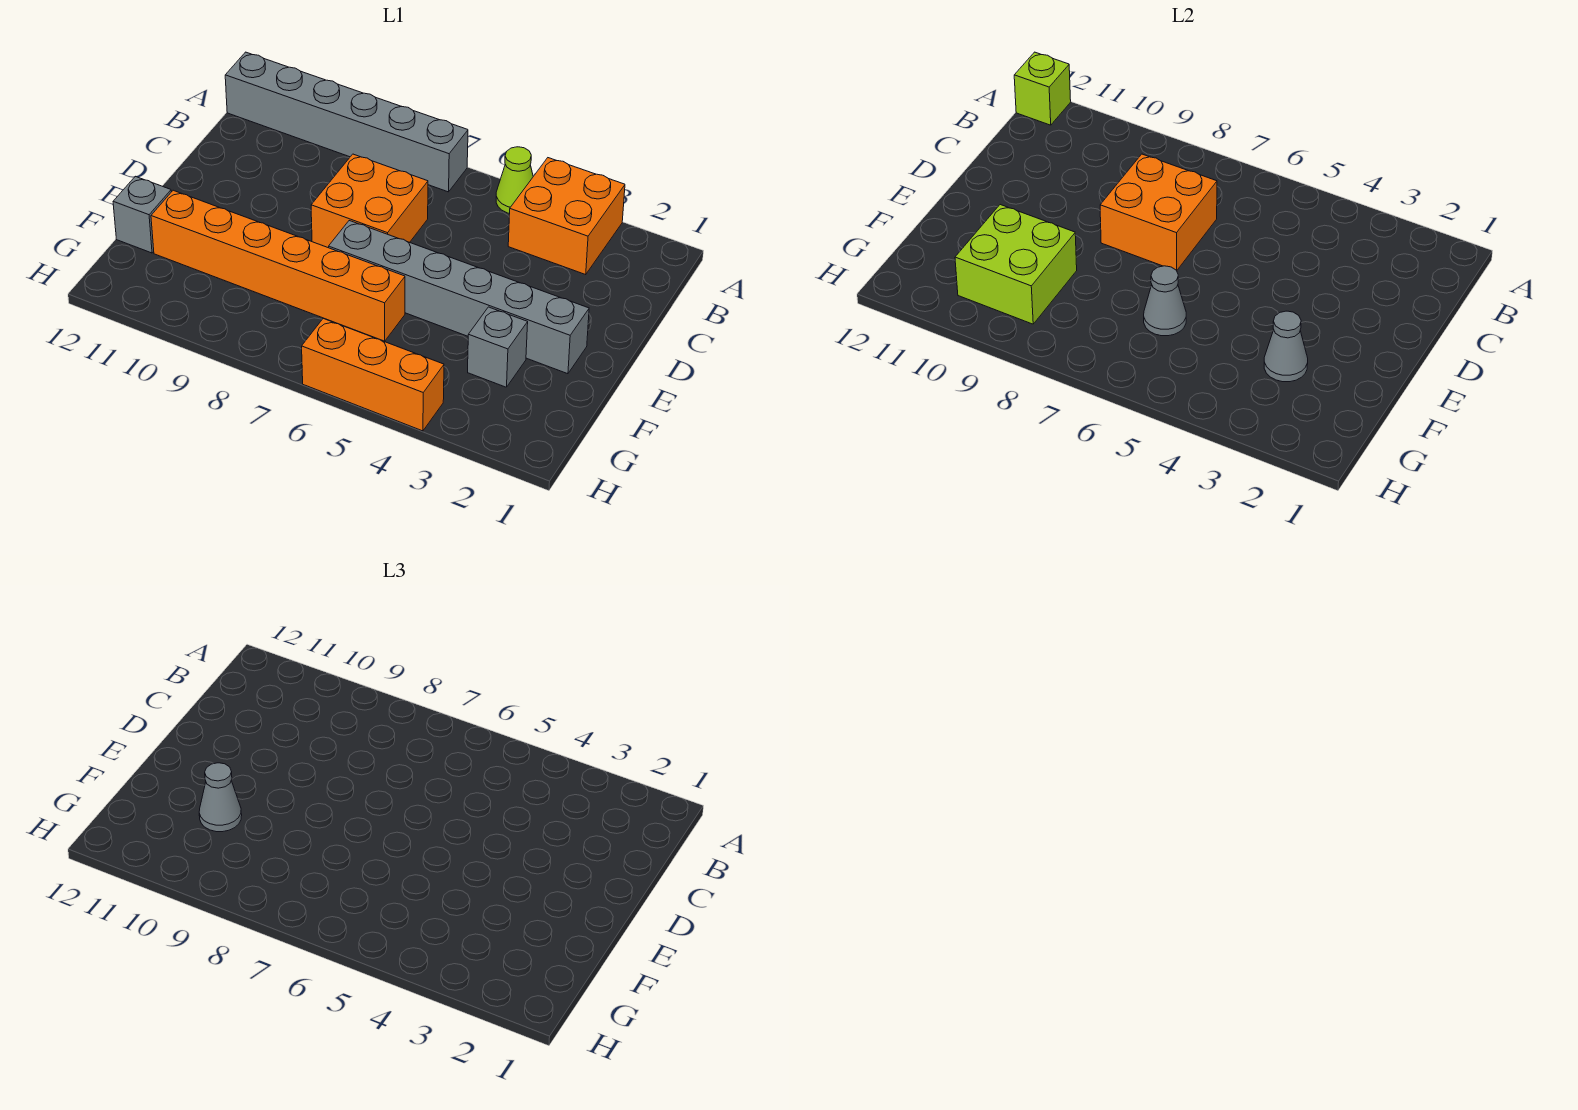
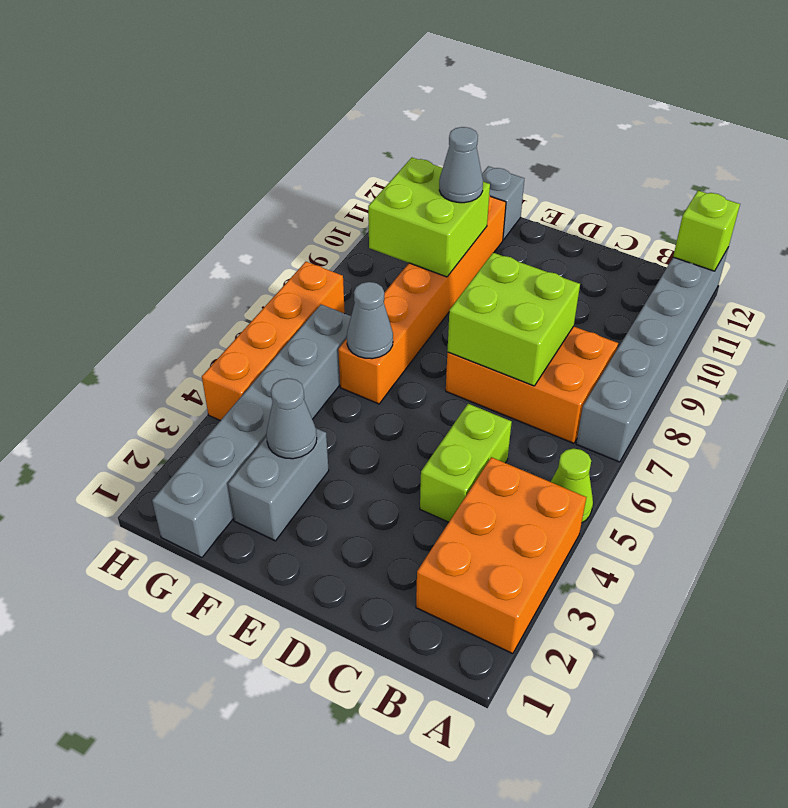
orange 2x2 brick [508,158,625,274] -> orange 2x3 brick [416,457,586,654]
none -> lime 1x2 brick [420,404,512,522]
orange 2x2 brick [311,154,428,248] -> orange 2x3 brick [446,326,618,443]
orange 2x2 brick [1100,154,1217,271] -> lime 2x2 brick [447,253,580,386]
grey 1x6 brick [329,221,589,374] -> grey 1x6 brick moved to [152,304,351,558]
grey 1x1 brick [468,307,528,387] -> grey 1x2 brick [228,428,329,541]
orange 1x3 brick [302,319,444,431] -> orange 1x4 brick [202,262,345,421]

